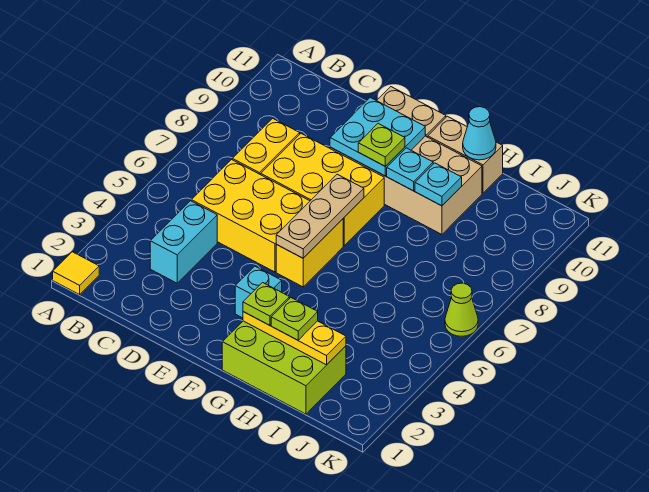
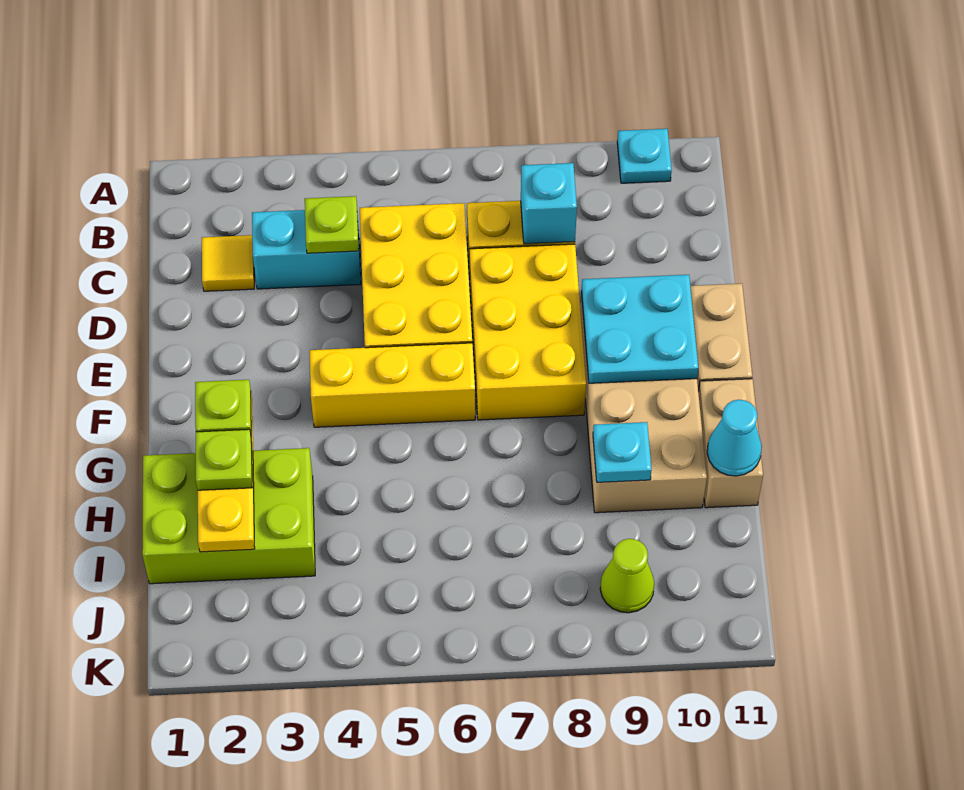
yellow 1x1 tile [53,252,99,295] -> yellow 1x1 tile moved to [202,235,254,291]
cyan 1x1 brick [235,266,282,318] -> cyan 1x1 brick moved to [521,163,577,244]
yellow 1x2 brick [276,219,343,287] -> yellow 1x3 brick [310,343,475,427]
tan 1x3 plate [276,174,364,258] -> none
lime 1x1 plate [358,124,405,166] -> lime 1x1 plate moved to [305,196,359,253]
lime 2x3 brick [222,321,346,414] -> lime 2x3 brick turned to [142,448,315,584]
cyan 1x1 plate [387,148,433,191] -> cyan 1x1 plate moved to [617,129,672,183]
lime 1x1 cone [445,283,478,336] -> lime 1x1 cone moved to [600,539,654,613]

